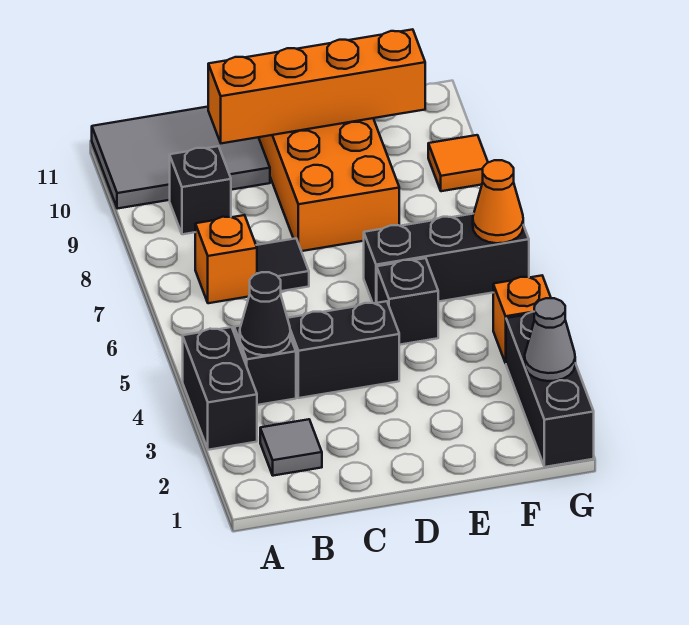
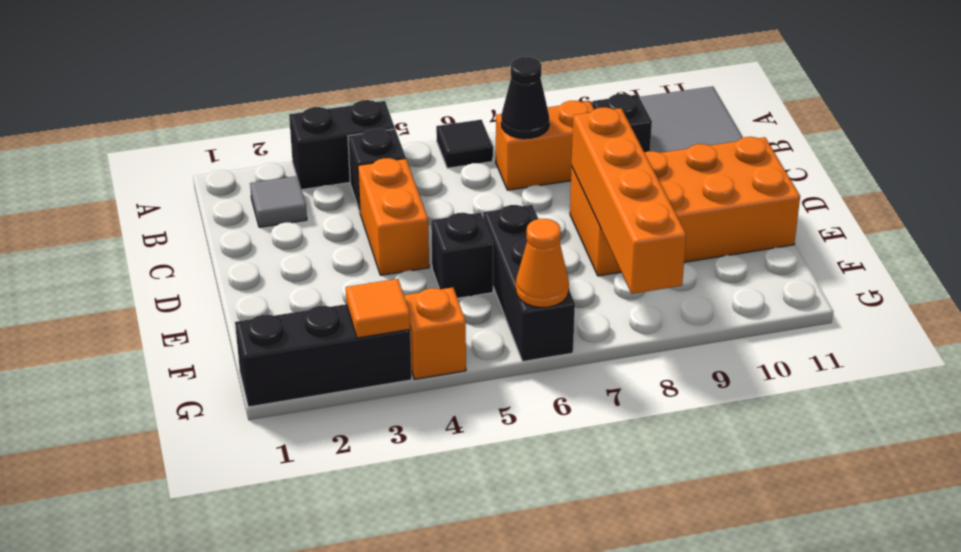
black 1x1 cone [240,272,290,355] -> black 1x1 cone moved to [501,57,549,139]
orange 1x1 brick [195,215,257,303] -> orange 1x2 brick [496,101,594,190]
black 1x2 brick [288,301,399,398] -> orange 1x2 brick [358,158,429,275]
black 1x1 tile [256,238,309,291] -> black 1x1 tile moved to [436,120,493,168]
orange 1x4 brick [208,29,425,143] -> orange 1x4 brick moved to [572,107,686,294]
grey 1x1 cone [525,298,575,381] -> none
orange 1x1 tile [428,135,488,191] -> orange 1x1 tile moved to [346,279,410,338]

